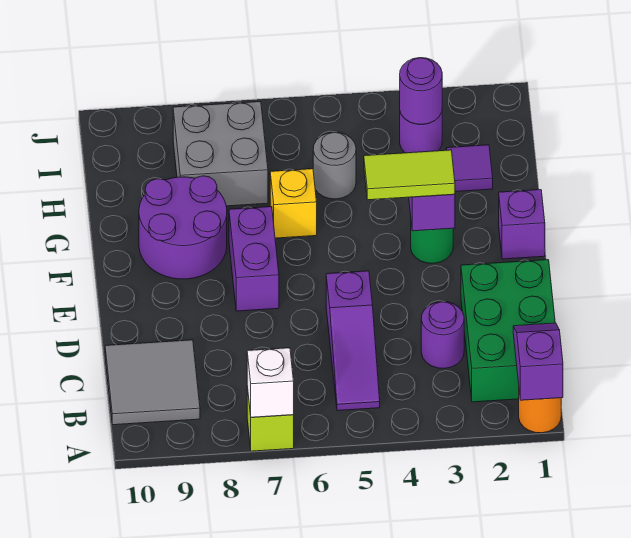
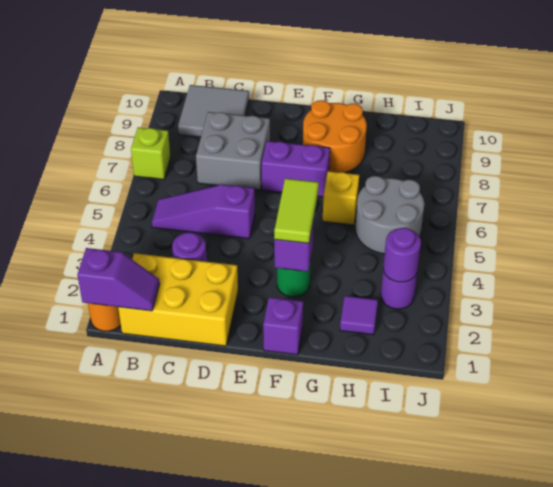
white 1x1 brick [247,348,294,417] -> none
green 2x3 brick [461,260,555,402] -> yellow 2x3 brick [118,253,238,346]
purple 2x2 round brick [139,176,227,279] -> orange 2x2 round brick [303,100,367,173]
grey 1x1 round brick [313,132,356,199] -> grey 2x2 round brick [355,176,424,254]
grey 2x2 brick [173,102,268,206] -> grey 2x2 brick moved to [196,112,270,190]

